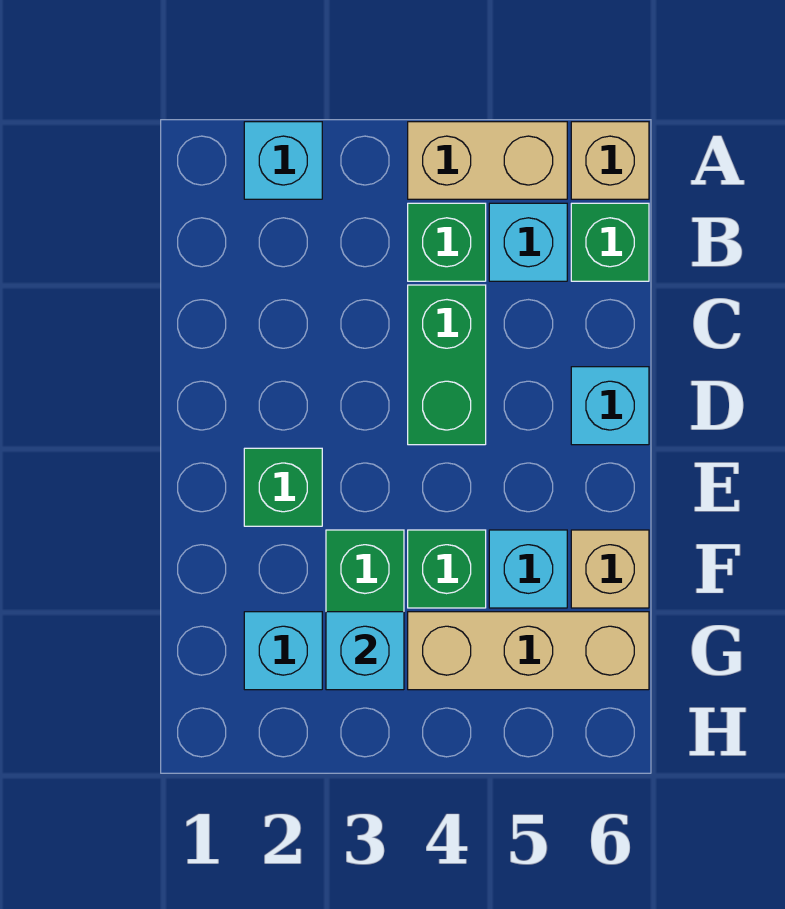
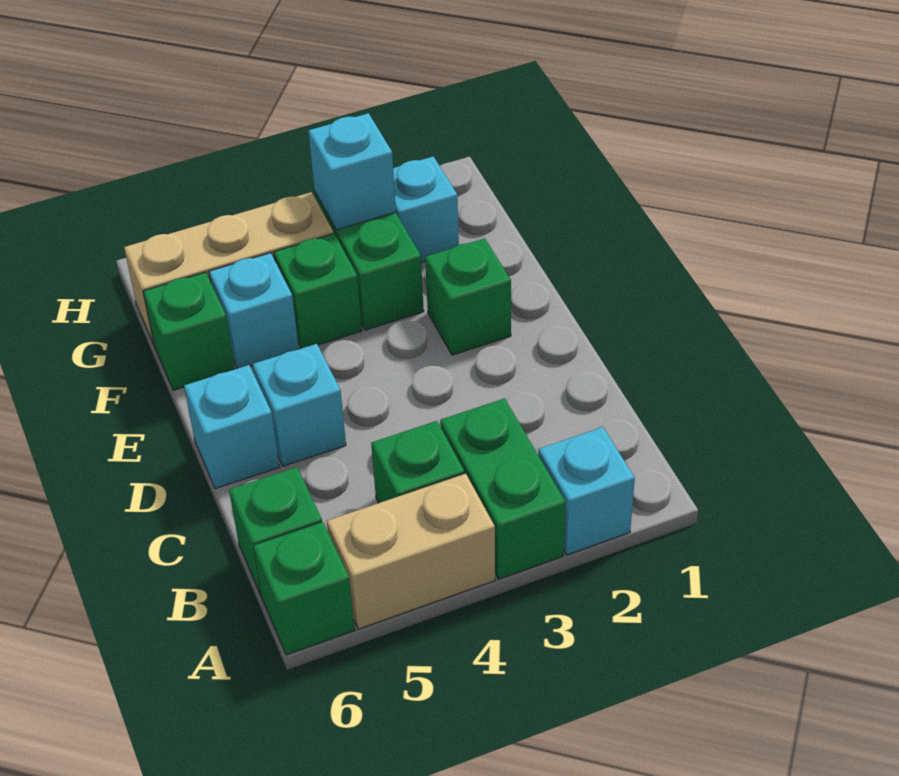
tan 1x1 brick [571,122,649,199] -> green 1x1 brick [253,522,355,655]
cyan 1x1 brick [489,203,567,281] -> cyan 1x1 brick moved to [253,344,346,466]
green 1x2 brick [408,285,486,445] -> green 1x2 brick moved to [440,398,565,579]
tan 1x1 brick [571,530,649,608] -> green 1x1 brick [143,272,235,390]

